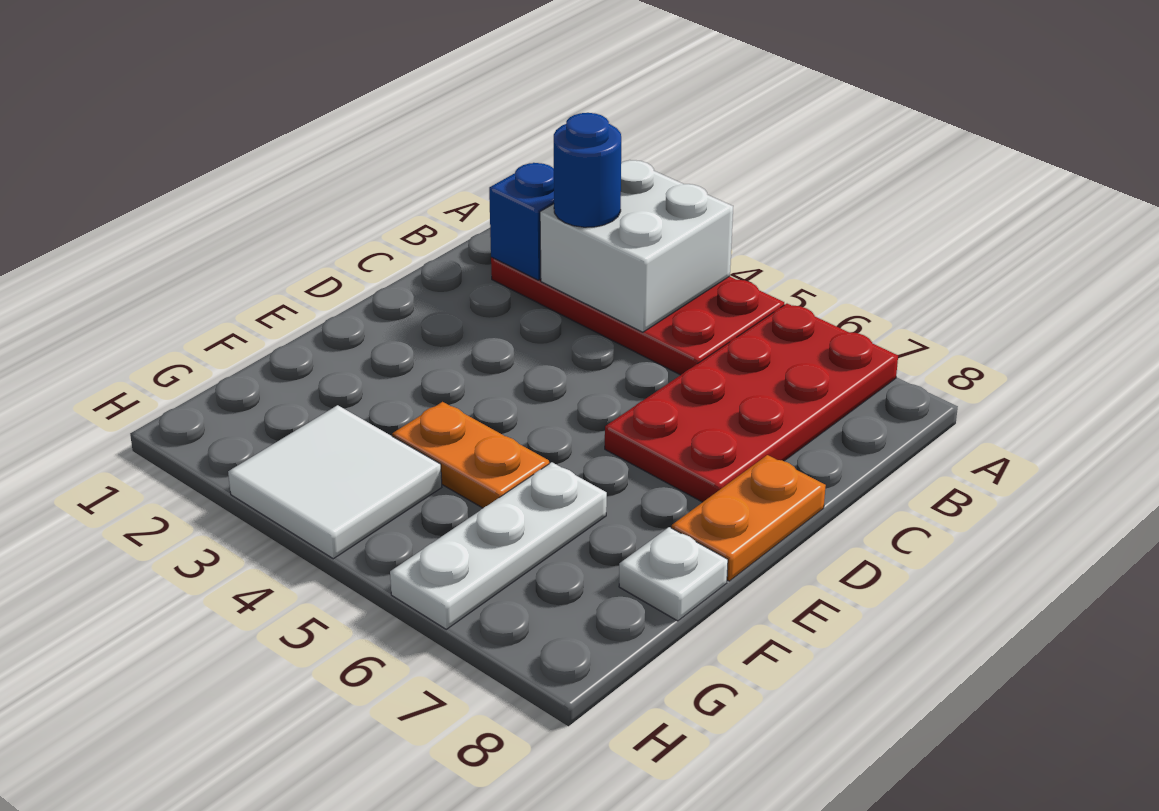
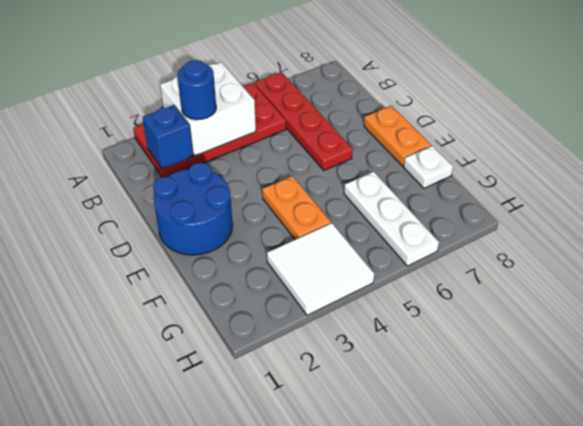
red 2x4 plate [605,304,898,502] -> red 1x4 plate [255,72,353,170]
none -> blue 2x2 round brick [153,163,233,255]
orange 1x2 plate [392,402,549,508] -> orange 1x2 plate turned to [262,176,331,239]

